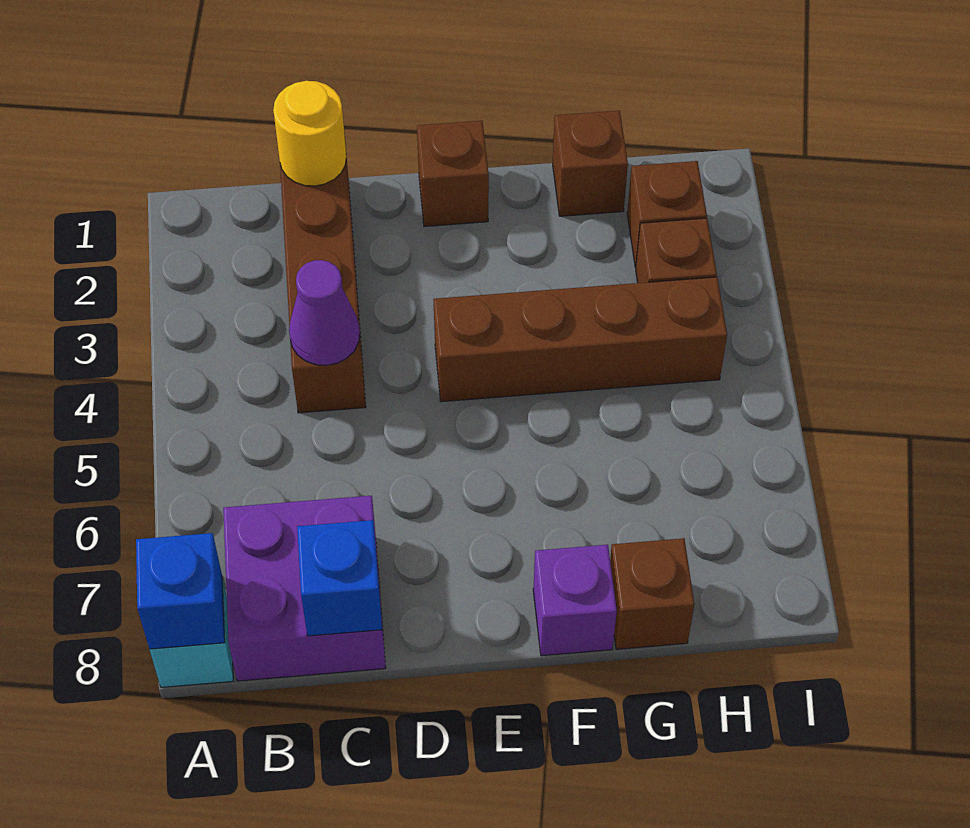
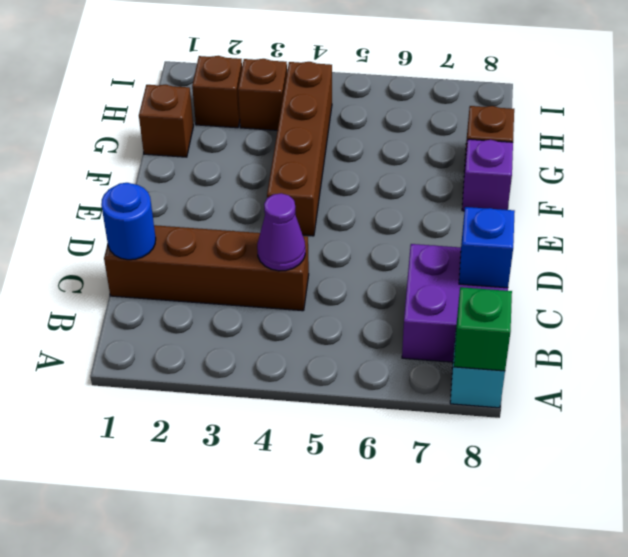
blue 1x1 brick [136,533,225,649] -> green 1x1 brick [454,287,512,371]
yellow 1x1 round brick [273,81,346,186] -> blue 1x1 round brick [101,183,156,260]
brown 1x1 brick [417,121,489,227] -> none

